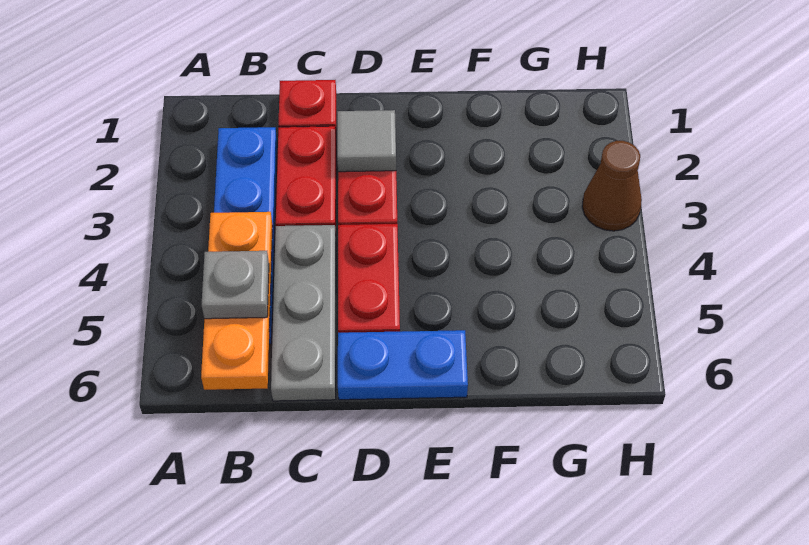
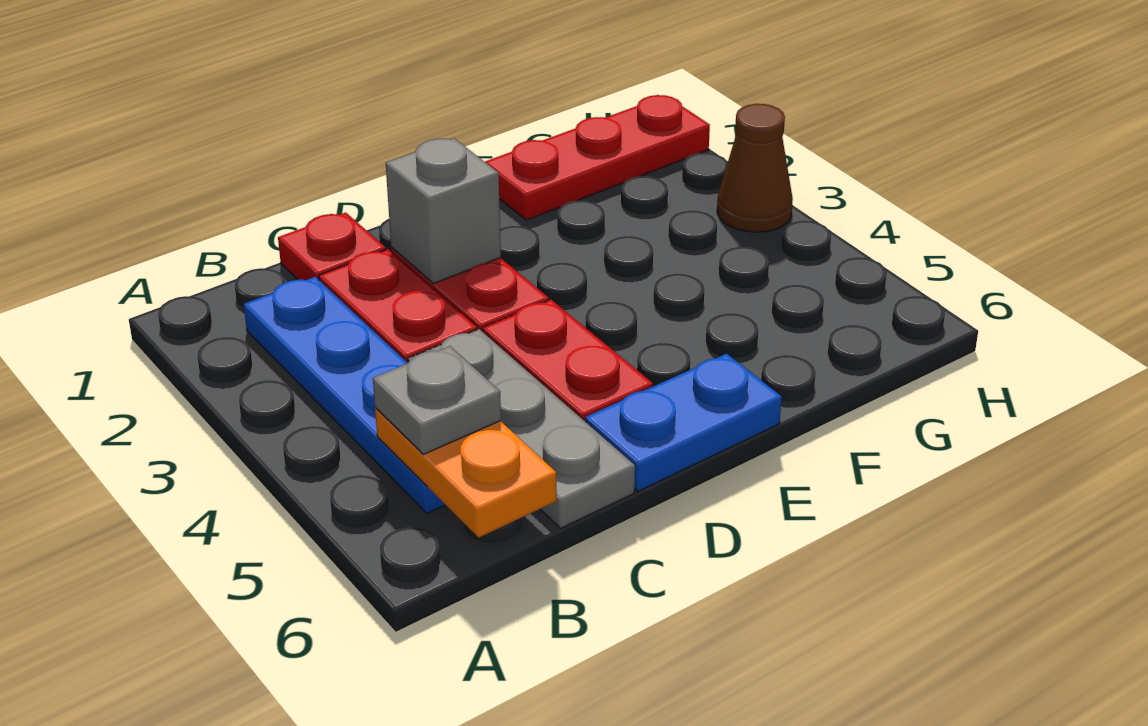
orange 1x3 plate [201,212,273,390] -> orange 1x2 plate [375,408,557,537]
grey 1x1 tile [337,110,396,172] -> grey 1x1 brick [386,138,501,284]
none -> red 1x3 plate [485,95,710,220]

